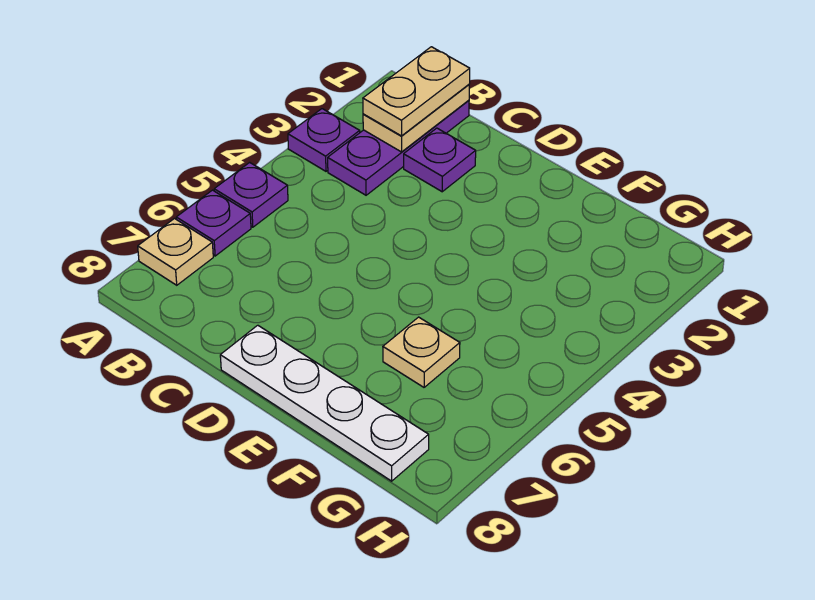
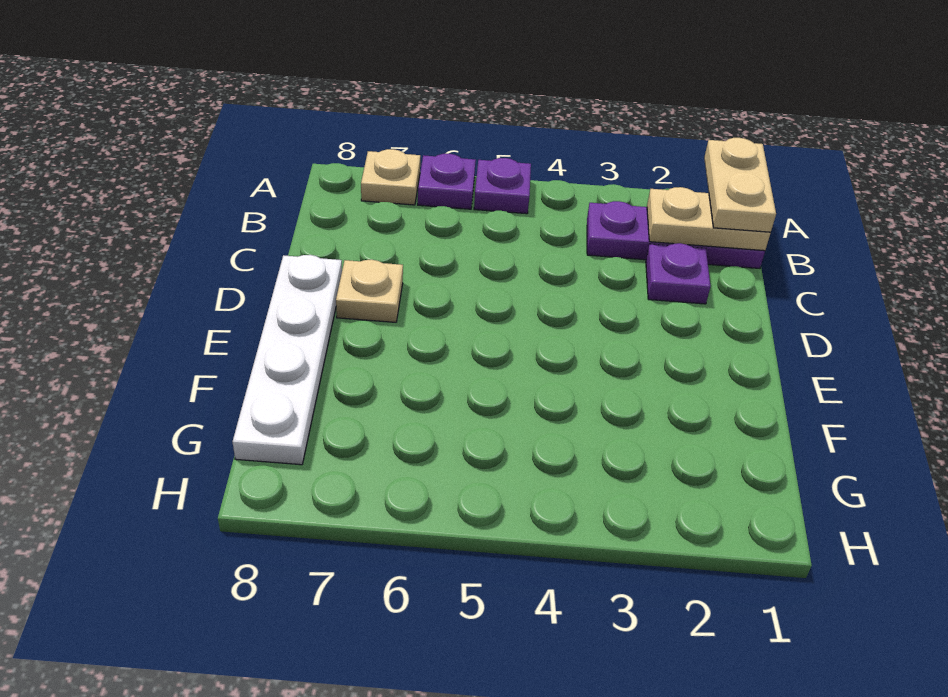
purple 1x1 plate [288,109,360,171] -> none
tan 1x2 plate [363,47,470,136] -> tan 1x2 plate turned to [704,138,776,233]
tan 1x1 plate [383,317,460,387] -> tan 1x1 plate moved to [336,260,403,322]

